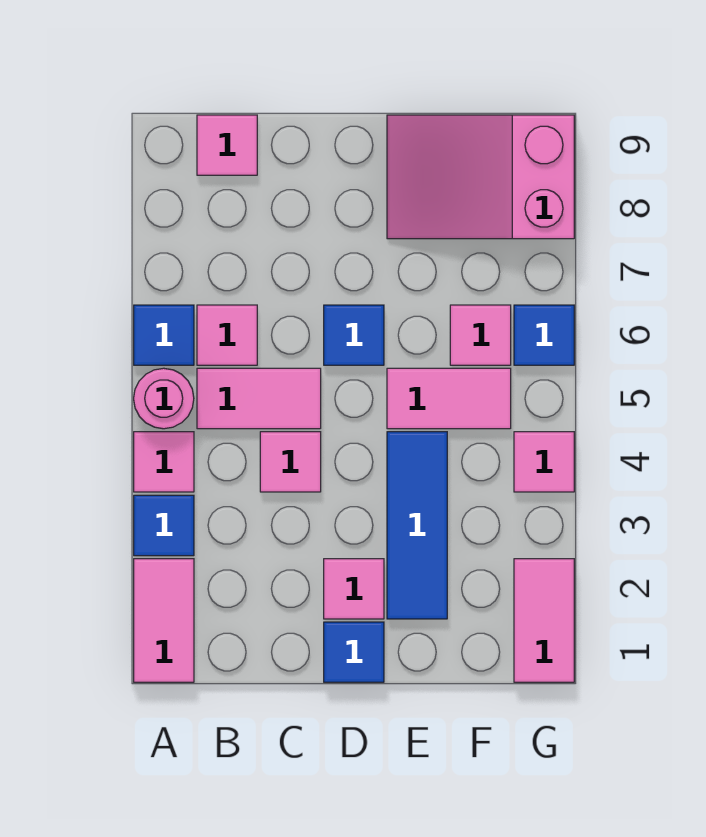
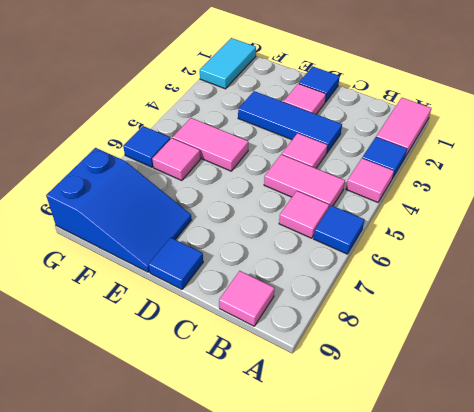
pink 1x1 round brick [134,368,194,429] -> none
blue 1x1 tile [324,305,384,365] -> blue 1x1 tile moved to [148,238,203,289]
blue 1x3 tile [387,432,447,619] -> blue 1x3 tile turned to [238,91,342,153]
pink 2x3 slope [387,115,574,239] -> blue 2x3 slope [46,148,191,272]
pink 1x2 tile [514,559,574,682] -> cyan 1x2 tile [200,38,256,89]
pink 1x1 tile [514,432,574,492] -> none

